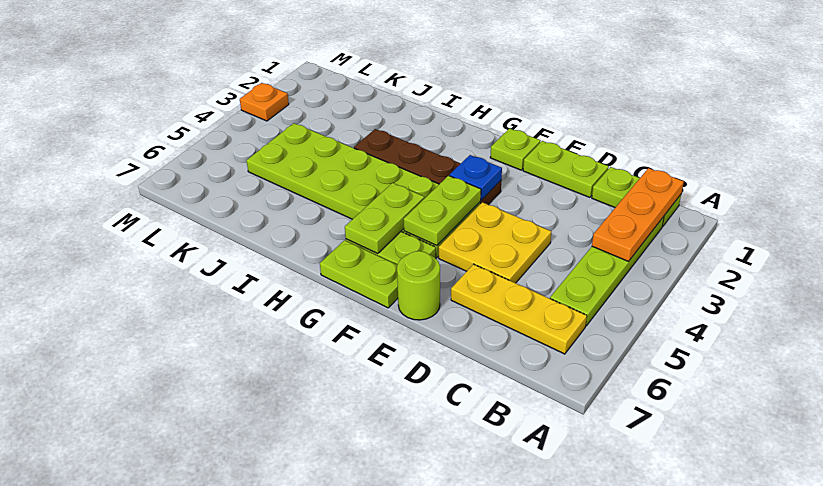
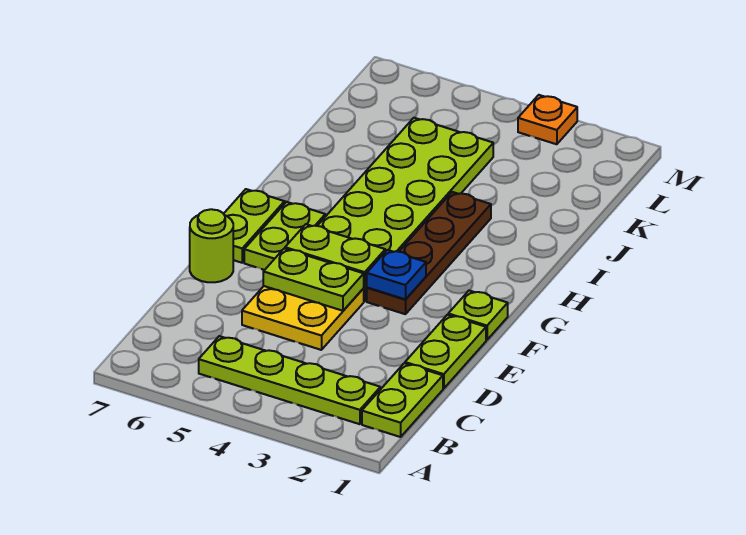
orange 1x3 plate [592,168,684,261] -> none
yellow 1x3 plate [451,264,587,354] -> none
lime 1x2 plate [345,183,424,254] -> lime 1x2 plate moved to [263,248,364,311]

